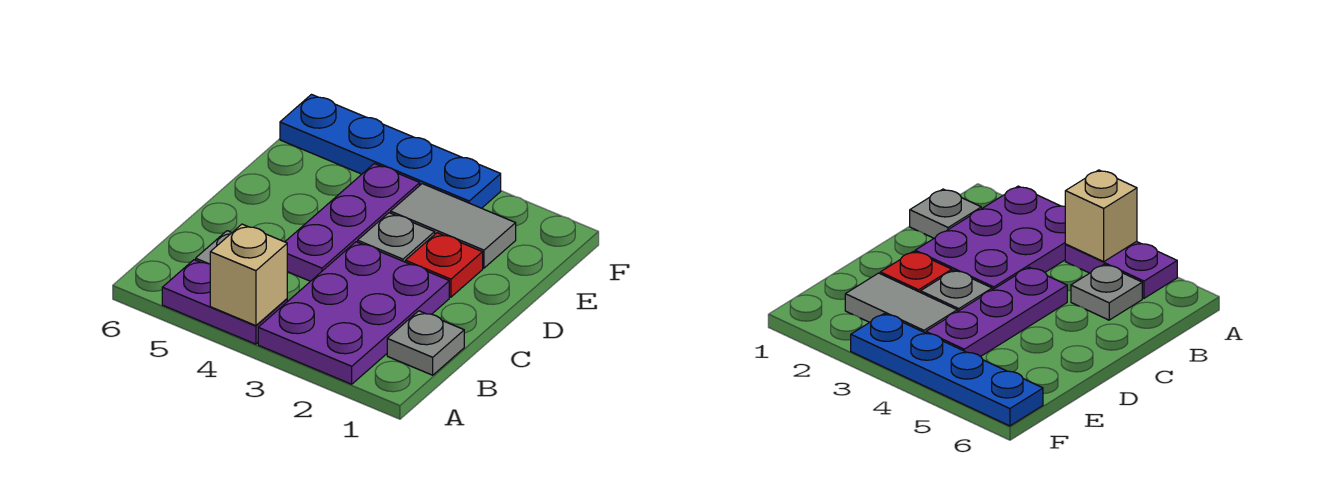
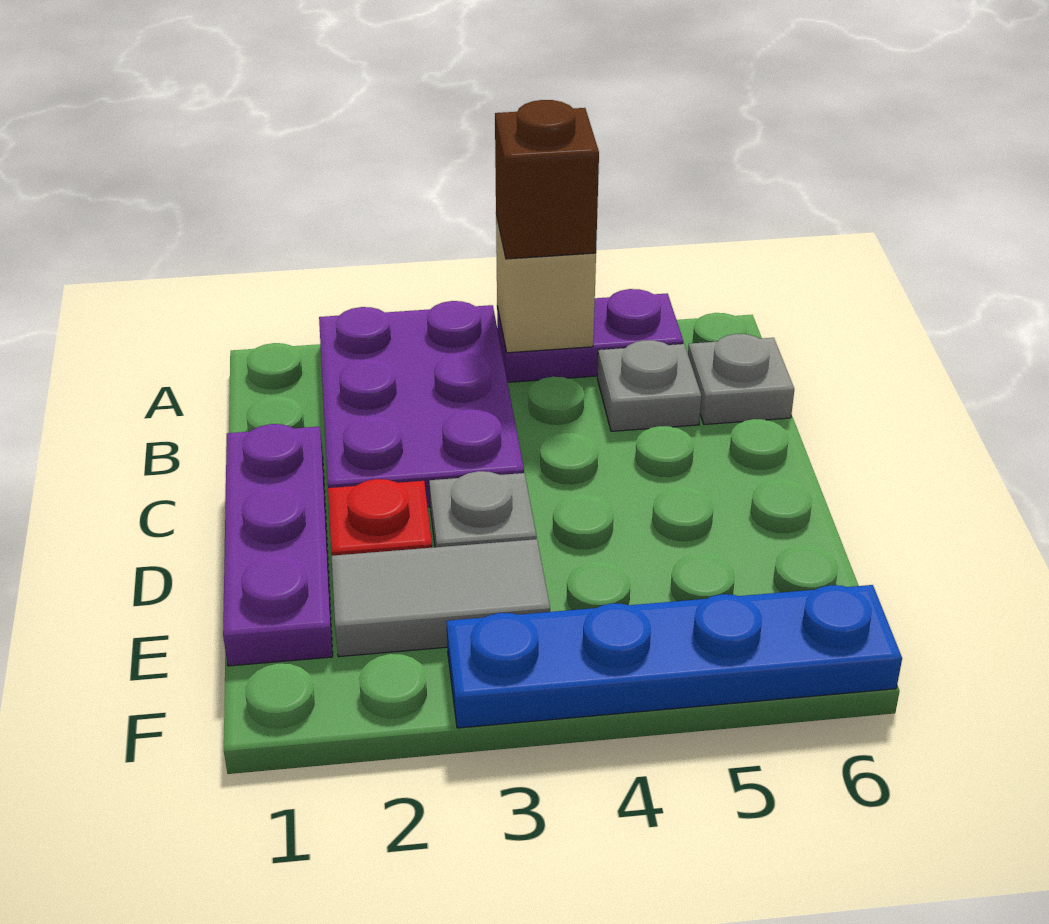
none -> brown 1x1 brick [495,100,599,259]
grey 1x1 plate [387,311,464,375] -> grey 1x1 plate moved to [688,334,794,425]
purple 1x3 plate [285,164,420,281] -> purple 1x3 plate moved to [223,424,333,666]

